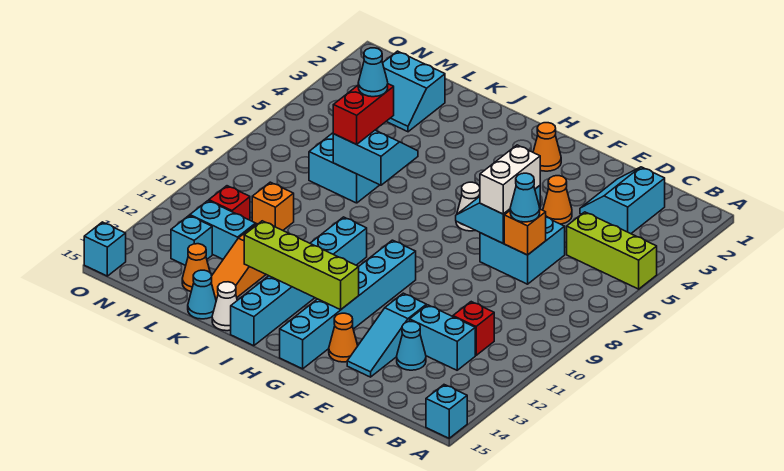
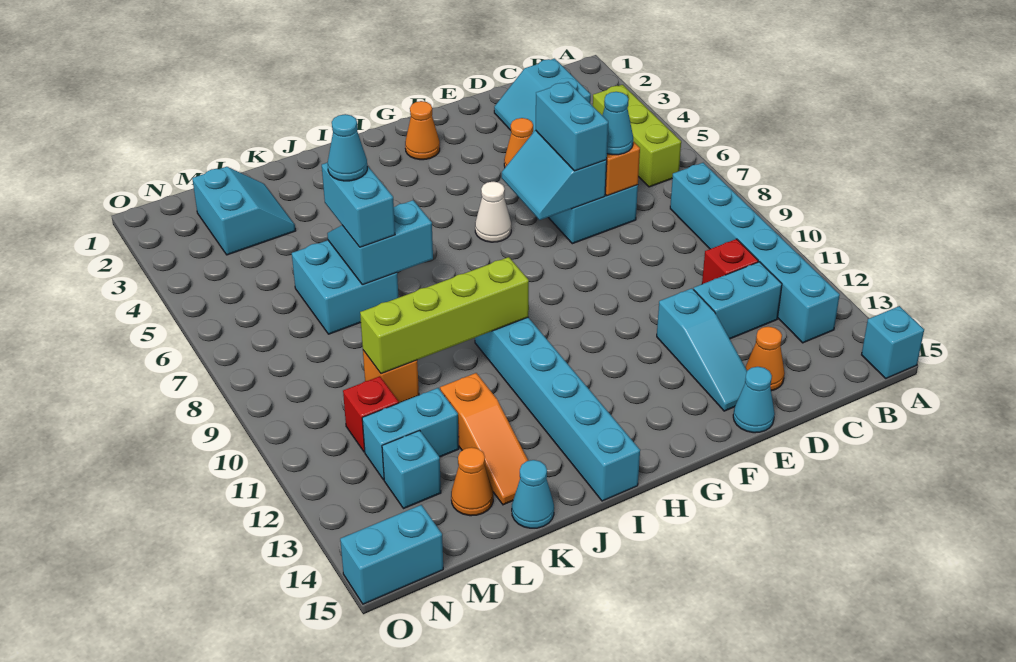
lime 1x3 brick [567,212,657,289] -> lime 1x3 brick turned to [593,85,681,187]
cyan 1x1 cone [397,322,426,370] -> cyan 1x1 cone moved to [733,367,775,433]
white 1x2 brick [480,145,540,214] -> cyan 1x2 brick [536,82,608,171]
orange 1x1 cone [329,313,358,362] -> orange 1x1 cone moved to [745,327,785,391]
cyan 1x6 brick [280,240,416,369] -> cyan 1x6 brick moved to [670,163,840,343]
lime 1x4 brick [244,221,359,310] -> lime 1x4 brick moved to [360,257,529,374]
white 1x1 cone [212,282,237,331] -> none
red 1x2 brick [333,84,394,144] -> cyan 1x2 brick [322,162,395,247]
cyan 2x2 slope [383,51,445,132] -> cyan 2x2 slope turned to [192,167,295,255]
cyan 1x1 brick [84,222,126,276] -> cyan 1x2 brick [340,505,443,604]

